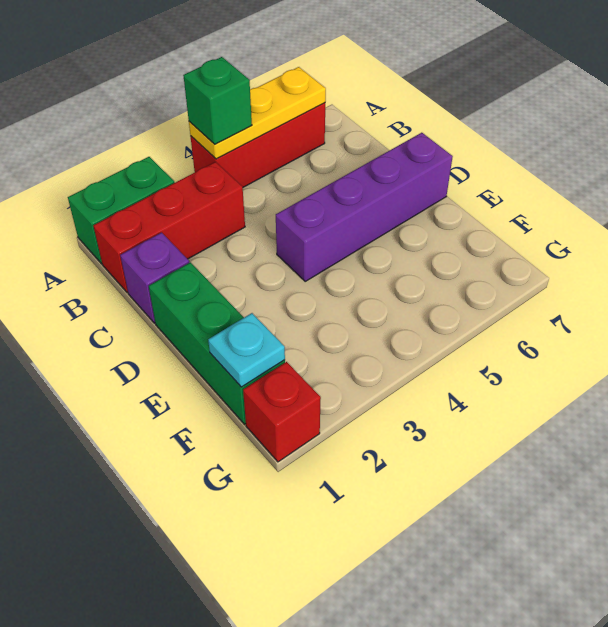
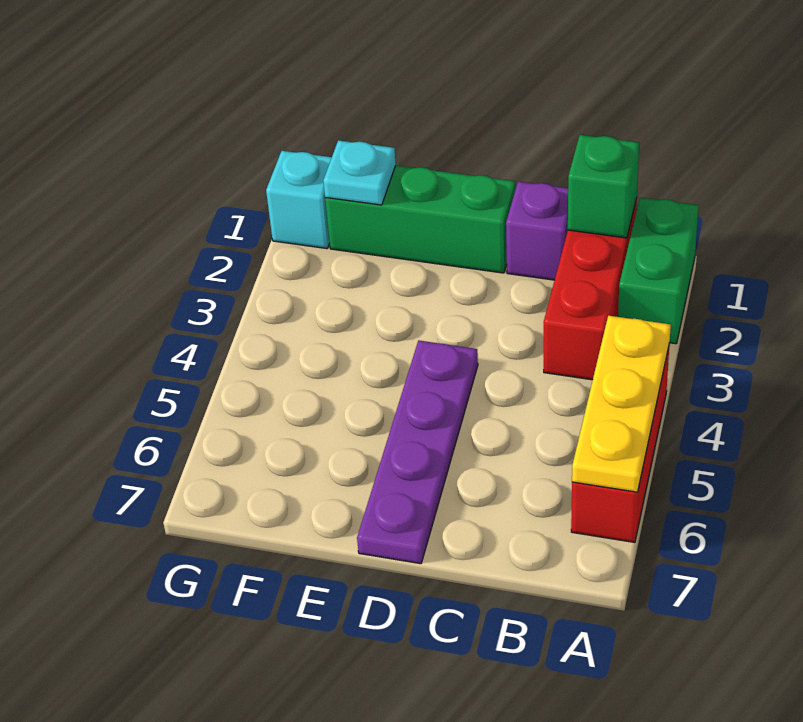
green 1x1 brick [183,57,252,144] -> green 1x1 brick moved to [568,135,639,238]
purple 1x4 brick [276,133,453,281] -> purple 1x4 plate [357,341,478,564]
red 1x1 brick [243,362,321,462] -> cyan 1x1 brick [266,151,332,249]

